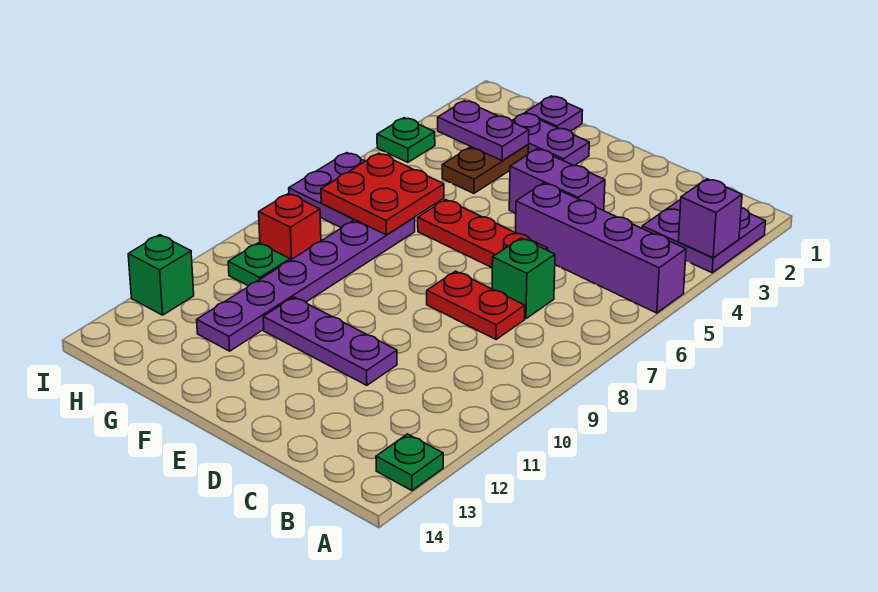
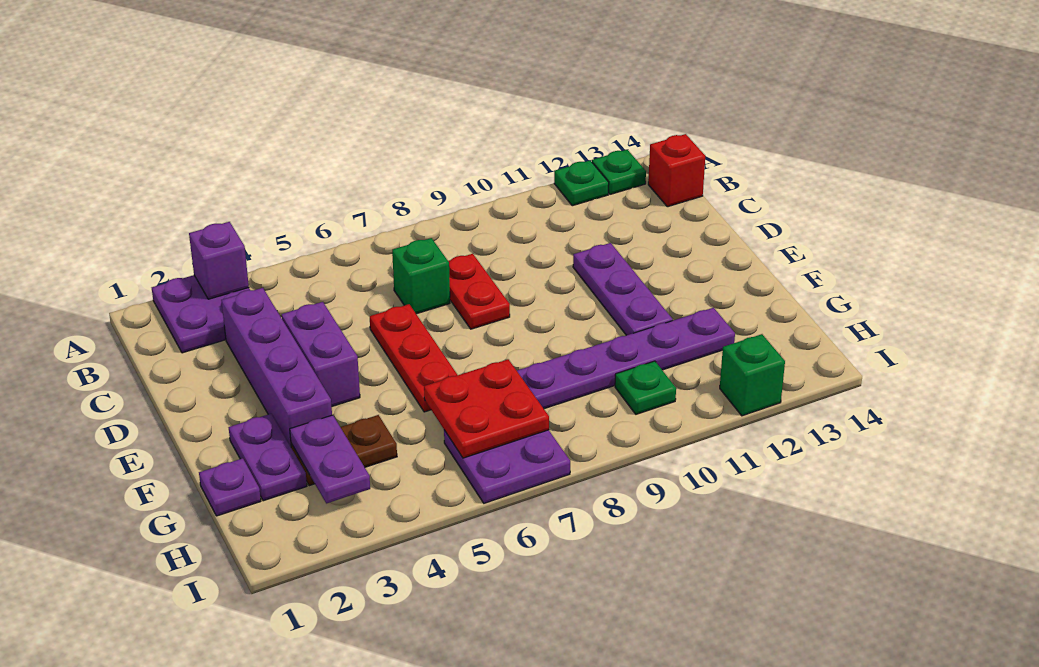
purple 1x4 brick [516,183,686,313] -> purple 1x4 brick moved to [221,288,332,446]
red 1x1 brick [259,194,321,260] -> red 1x1 brick moved to [648,134,705,207]
green 1x1 plate [377,118,435,162] -> green 1x1 plate moved to [554,161,609,206]

